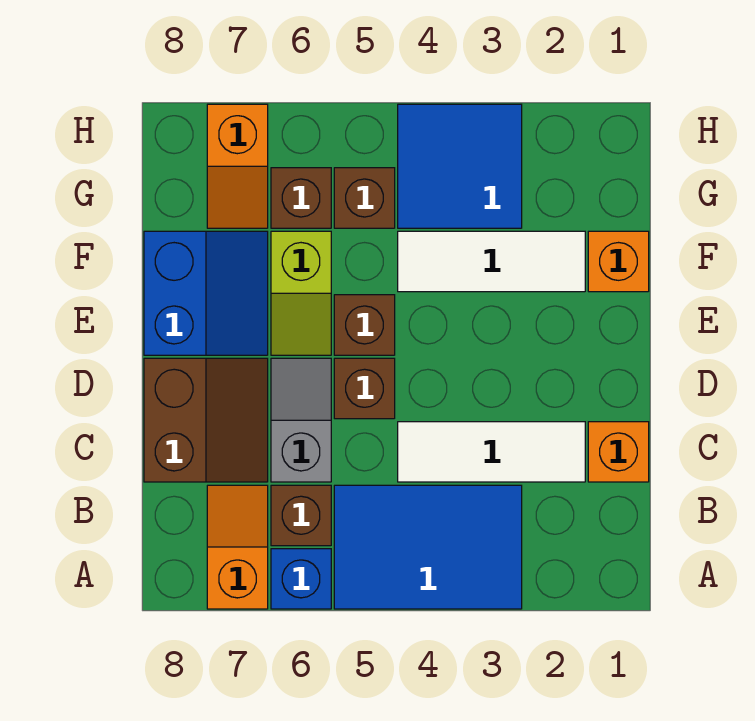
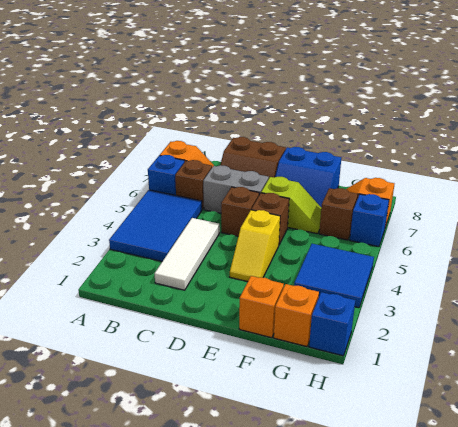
orange 1x1 brick [588,422,649,482] -> orange 1x1 brick moved to [274,284,319,347]
grey 1x2 slope [271,358,331,482] -> grey 1x2 brick [203,165,269,213]
none -> yellow 1x2 slope [230,210,280,282]
lime 1x2 slope [271,231,331,355] -> lime 1x2 slope turned to [261,177,321,234]
white 1x3 tile [398,231,585,292] -> none
brown 1x1 brick [334,168,395,228] -> none
none -> blue 1x1 brick [309,292,355,356]
none -> blue 1x1 brick [350,194,389,247]

